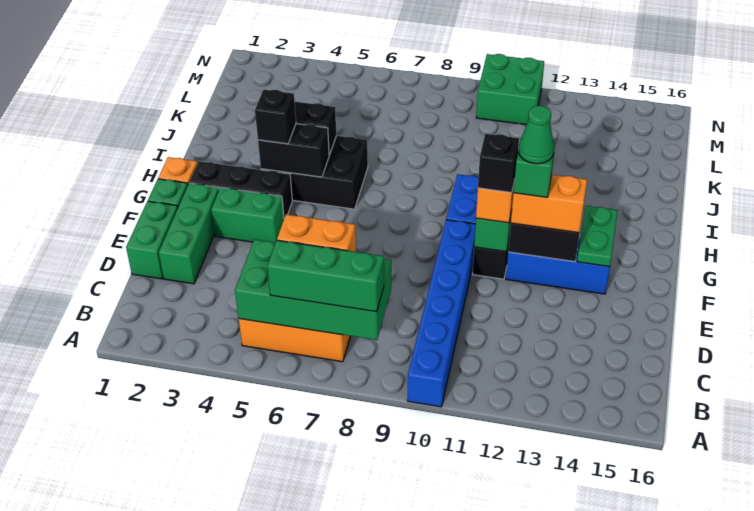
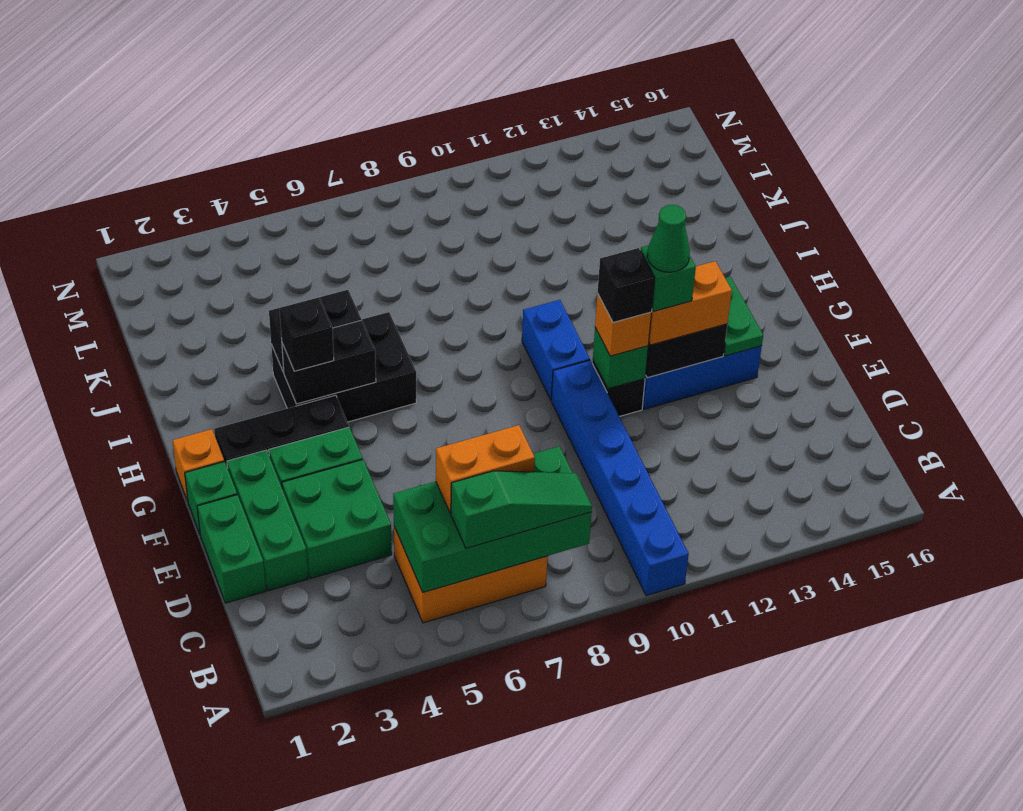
green 1x3 brick [267,240,384,312] -> green 1x3 slope [451,471,592,548]
green 2x2 brick [476,54,544,125] -> green 2x2 brick moved to [282,460,392,578]

